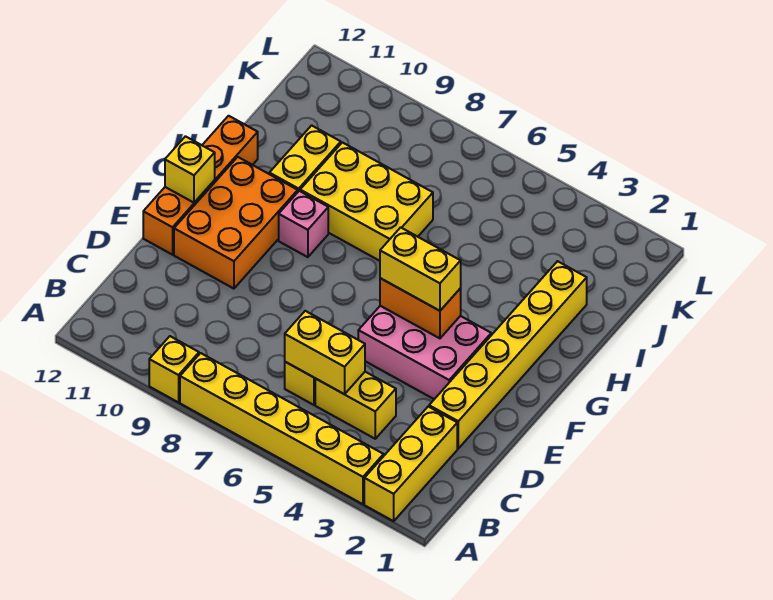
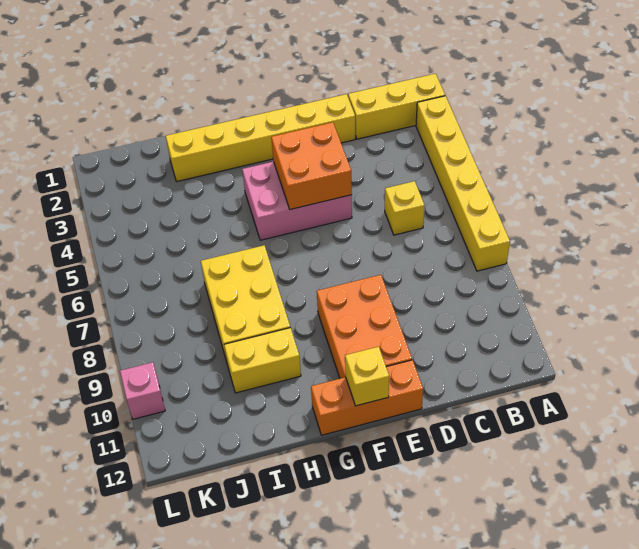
yellow 1x1 brick [149,336,199,402] -> none
yellow 1x2 brick [315,372,396,439] -> none
yellow 1x2 brick [285,311,365,394] -> none
pink 2x3 brick [358,306,491,399] -> pink 2x3 brick turned to [242,162,352,240]
orange 2x3 brick [174,157,298,289] -> orange 2x3 brick turned to [317,275,412,378]
orange 1x4 brick [143,116,258,255] -> orange 1x3 brick [311,360,423,435]
orange 1x2 brick [380,278,461,338] -> orange 2x2 brick [271,122,352,210]
yellow 1x2 brick [380,227,461,311] -> none
pink 1x1 brick [279,191,328,257] -> pink 1x1 brick moved to [120,362,165,419]

